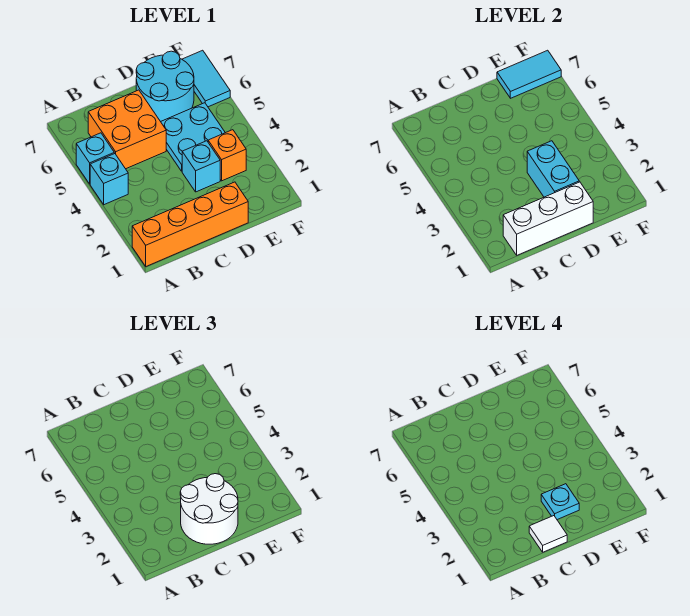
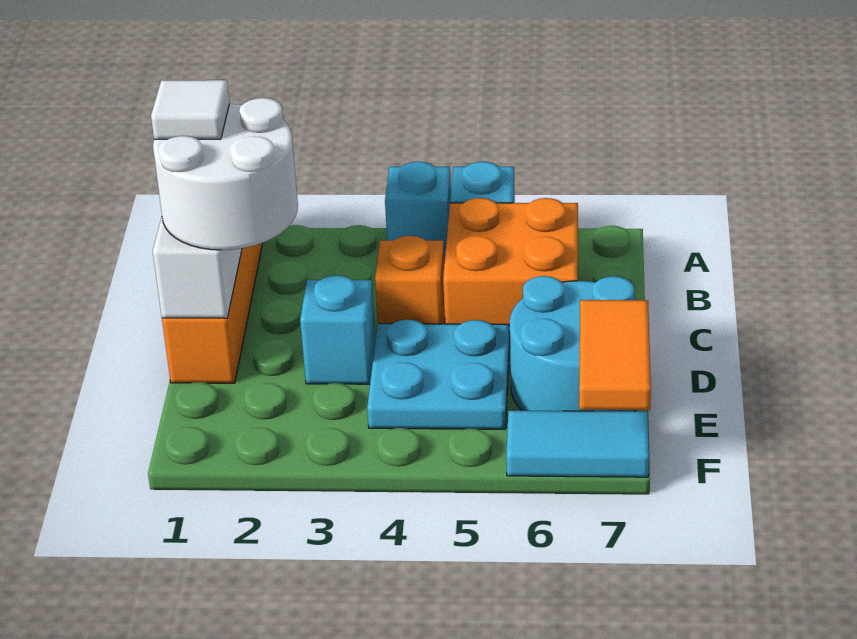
cyan 1x2 brick [527,141,579,197] -> none
cyan 1x1 plate [541,484,579,520] -> none
orange 1x1 brick [208,130,246,181] -> orange 1x1 brick moved to [375,236,445,324]
cyan 1x2 tile [497,50,561,98] -> orange 1x2 tile [579,300,651,410]

